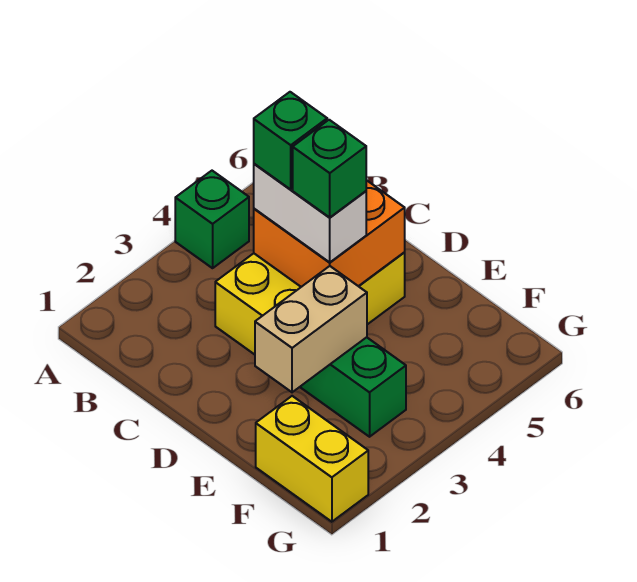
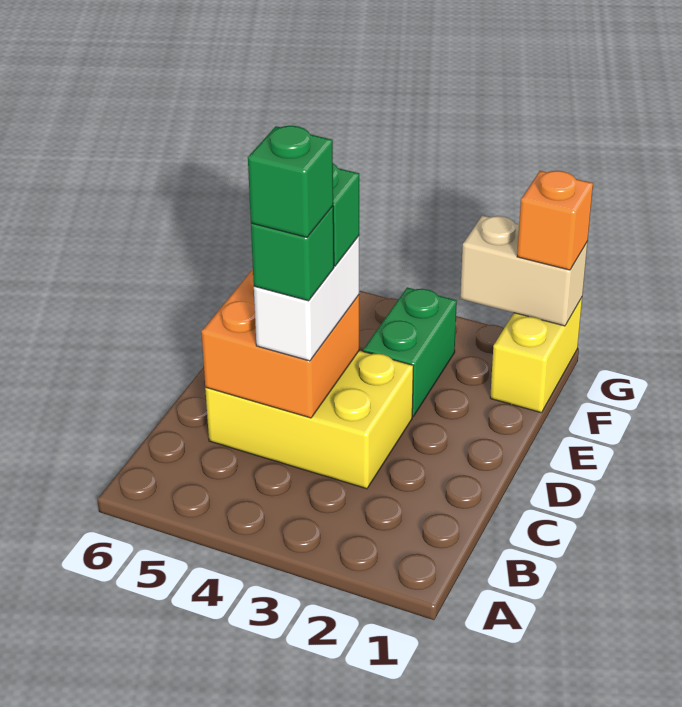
green 1x1 brick [175,171,249,268] -> green 1x1 brick moved to [248,126,333,237]
tan 1x2 brick [255,266,367,392] -> tan 1x2 brick moved to [460,216,588,326]
none -> orange 1x1 brick [517,171,593,270]

